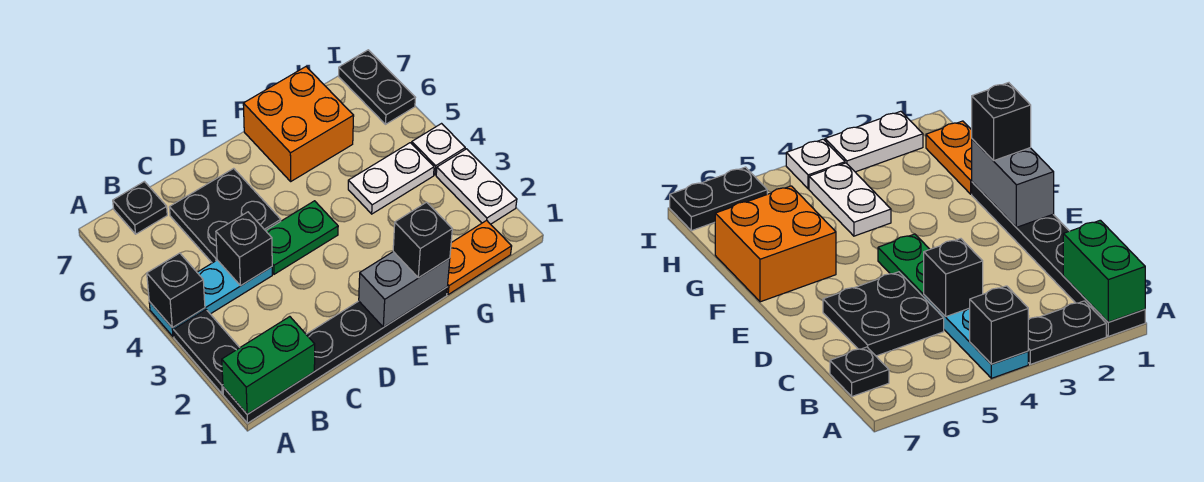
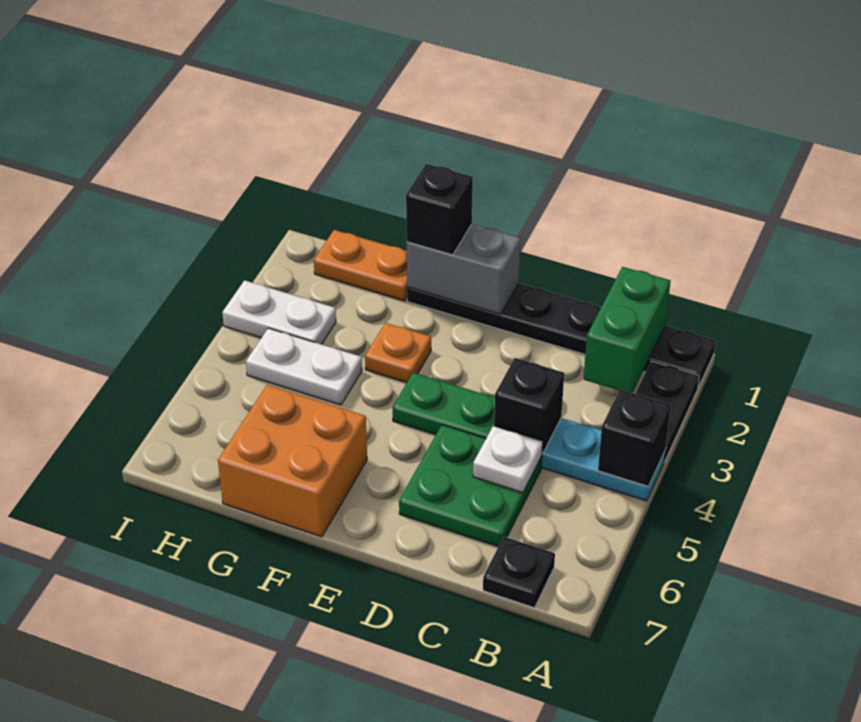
green 1x2 brick [222,317,315,414] -> green 1x2 brick turned to [584,267,670,393]
black 2x2 plate [169,168,281,263] -> green 2x2 plate [399,425,542,547]
none -> orange 1x1 plate [365,323,431,383]
white 1x2 plate [436,149,517,224] -> white 1x2 plate turned to [222,280,336,344]
white 1x1 plate [412,124,465,175] -> white 1x1 plate moved to [473,426,543,493]
black 1x2 plate [339,50,415,124] -> none

